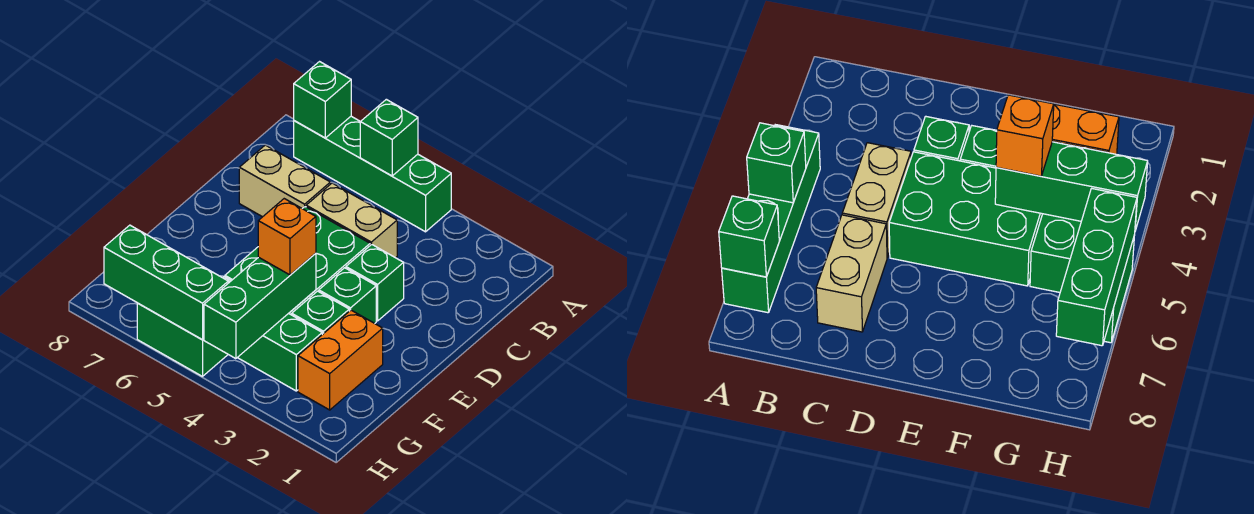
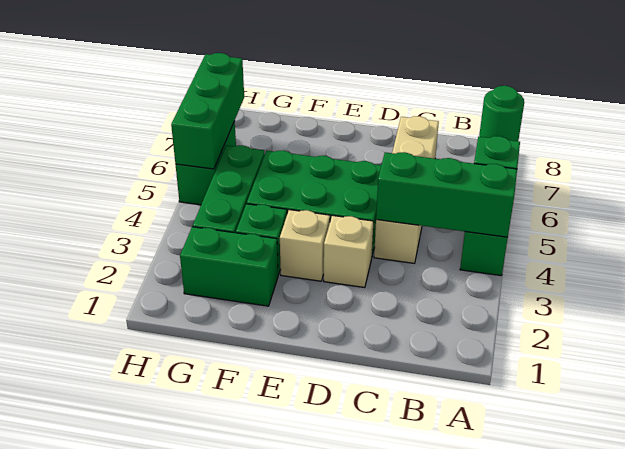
green 1x1 brick [294,62,351,138] -> green 1x1 round brick [479,86,524,141]
green 1x1 brick [346,244,404,321] -> tan 1x1 brick [324,215,374,288]
green 1x1 brick [319,268,376,323] -> tan 1x1 brick [280,210,330,281]
orange 1x2 brick [298,310,383,410] -> green 1x2 brick [180,227,278,306]
green 1x3 brick [204,253,316,359] -> green 1x3 brick moved to [376,152,517,237]
orange 1x1 brick [258,199,316,275] -> none

